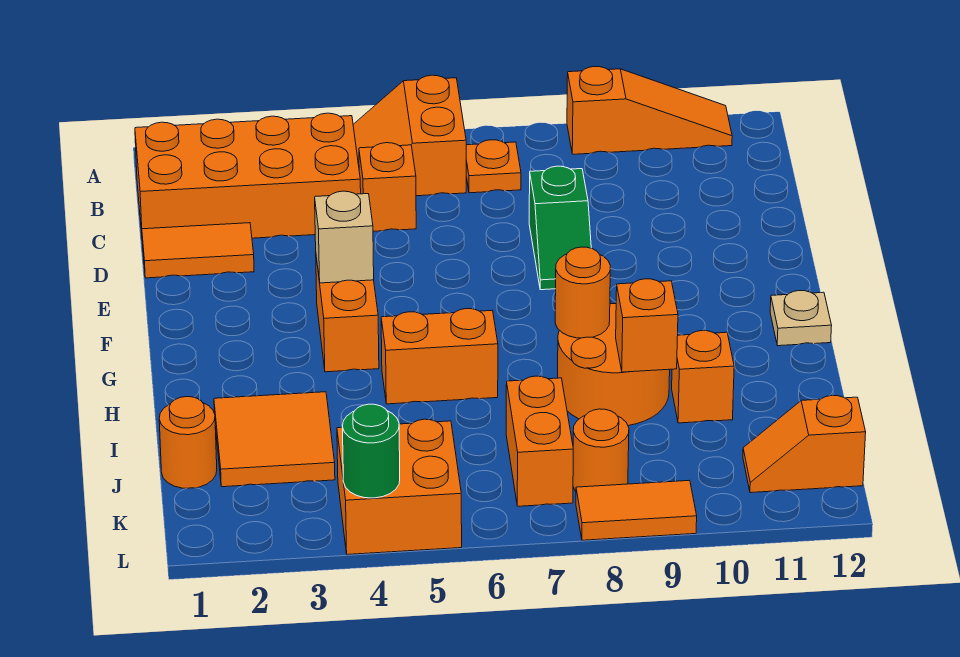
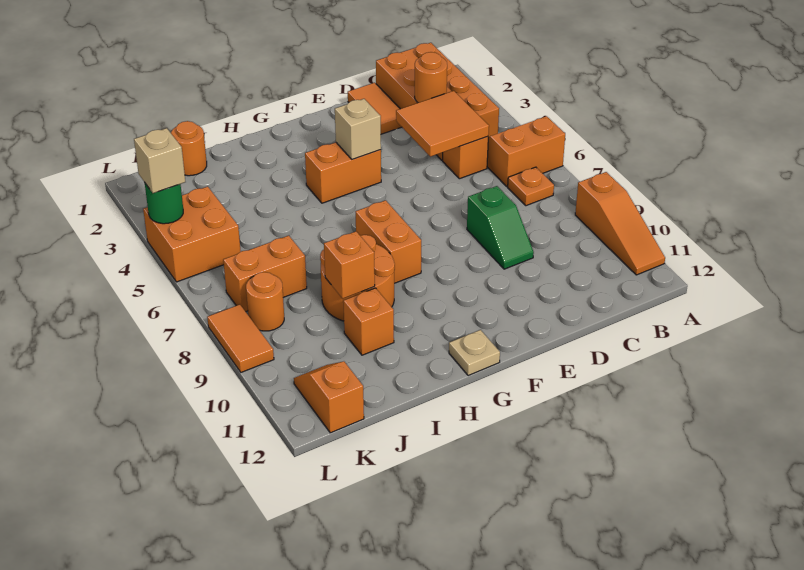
green 1x2 slope [529,166,591,290] -> green 1x2 slope turned to [467,186,534,269]
orange 1x2 brick [381,309,498,404] -> orange 1x2 brick moved to [356,200,421,283]
orange 1x1 round brick [555,247,610,338] -> orange 1x1 round brick moved to [415,52,447,103]
orange 2x2 tile [214,392,335,487] -> orange 2x2 tile moved to [396,91,489,157]
none -> tan 1x1 brick [134,128,185,193]

